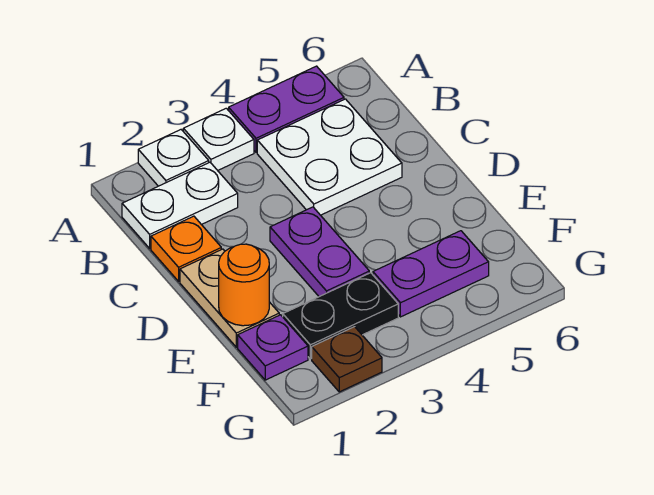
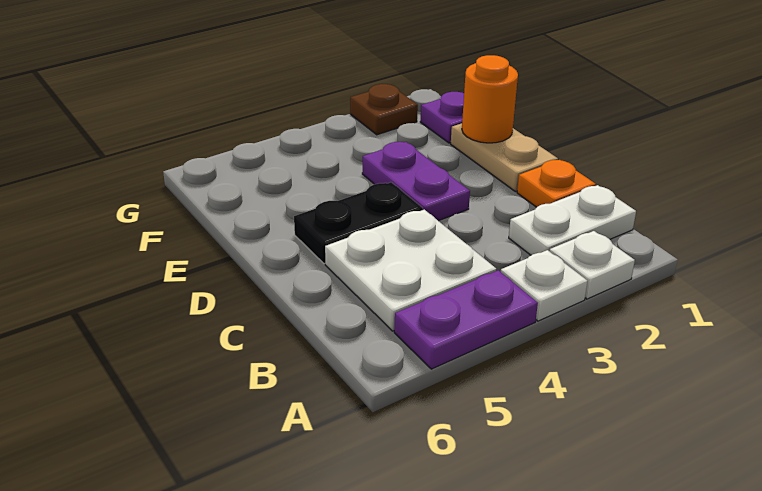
black 1x2 plate [283,273,398,359] -> black 1x2 plate moved to [294,182,423,264]
purple 1x2 plate [373,231,489,317] -> none

